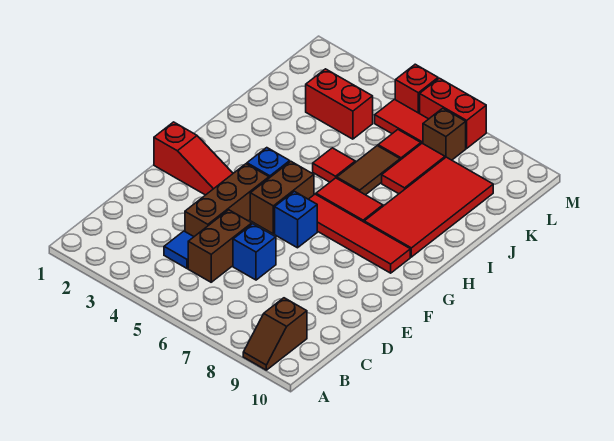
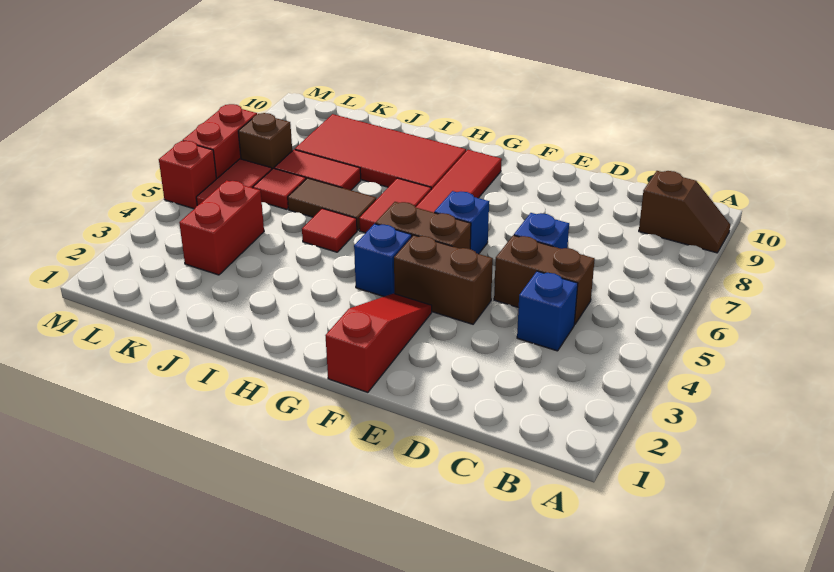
blue 1x1 tile [164,231,194,268] -> blue 1x1 brick [517,271,578,351]
brown 1x3 brick [185,164,269,236] -> brown 1x2 brick [394,235,493,324]

